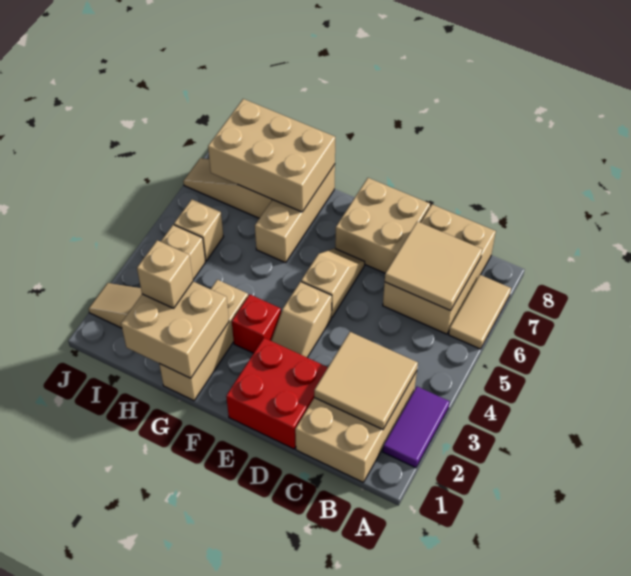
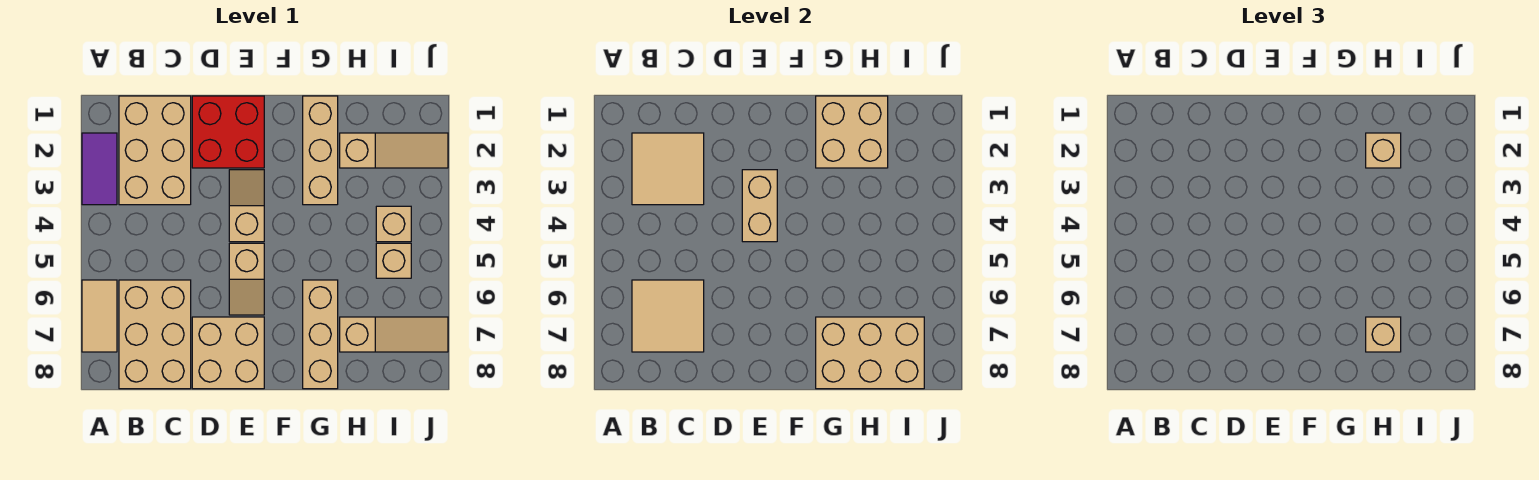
none -> tan 1x2 brick [742,170,777,242]
red 1x1 brick [232,294,281,353] -> none
none -> tan 1x1 brick [1366,317,1401,352]

